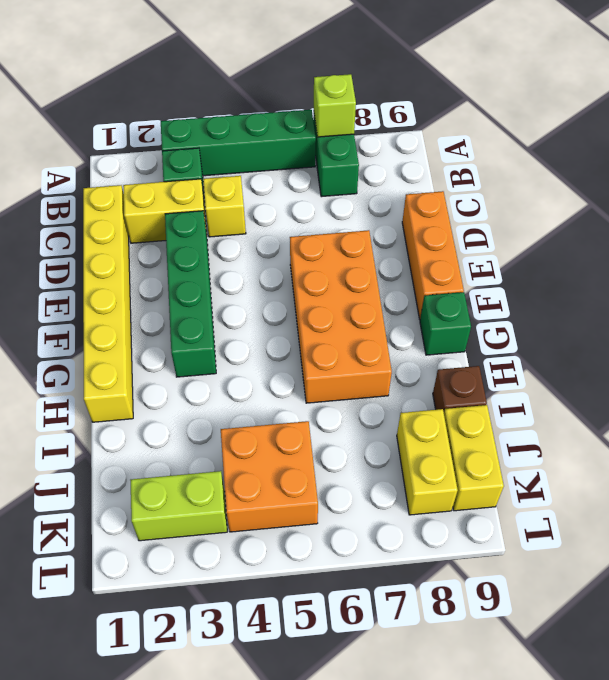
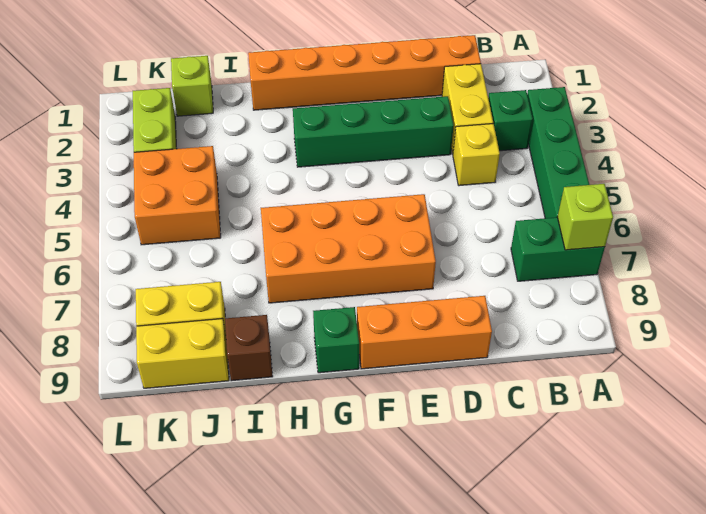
yellow 1x6 brick [83,185,133,422] -> orange 1x6 brick [248,35,481,110]
none -> lime 1x1 brick [171,56,213,116]

